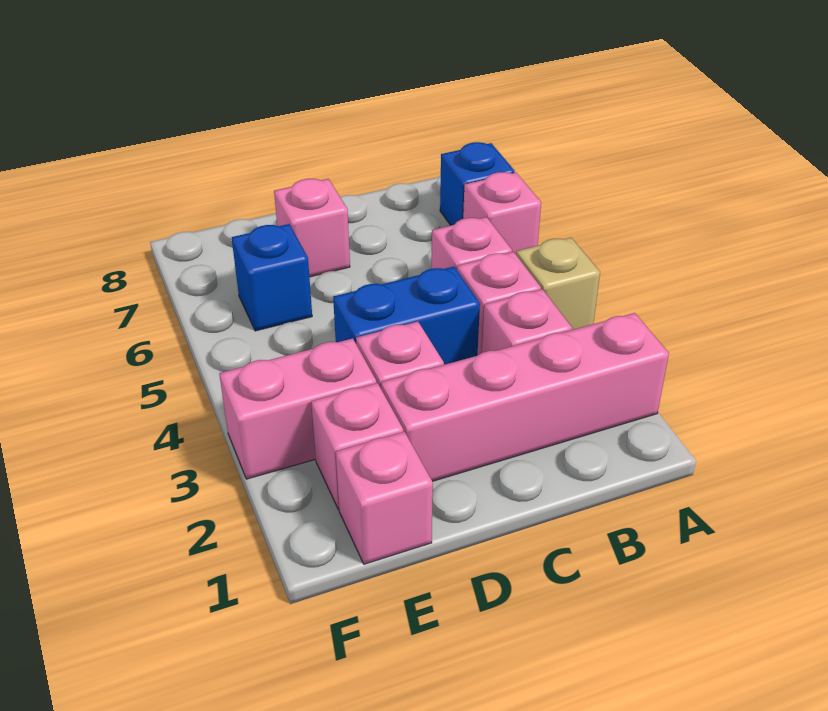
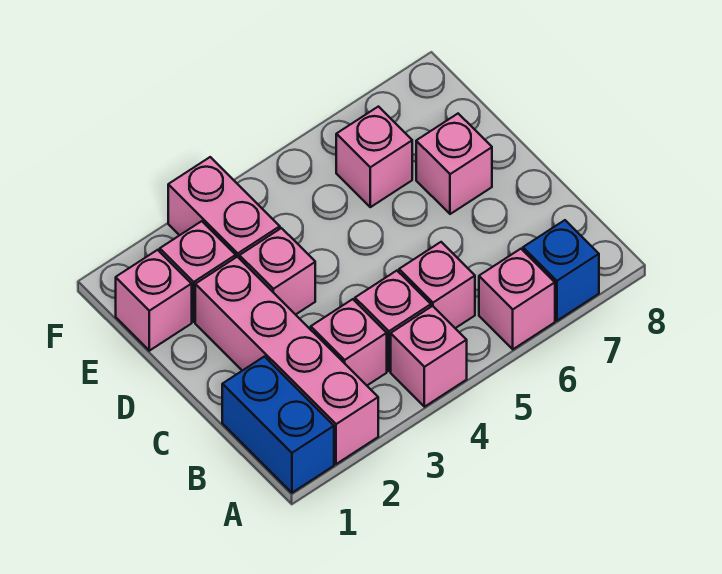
tan 1x1 brick [516,238,600,330] -> pink 1x1 brick [391,306,467,407]
blue 1x2 brick [333,267,480,365] -> blue 1x2 brick moved to [222,357,334,493]
blue 1x1 brick [232,224,312,331] -> pink 1x1 brick [336,107,412,207]

